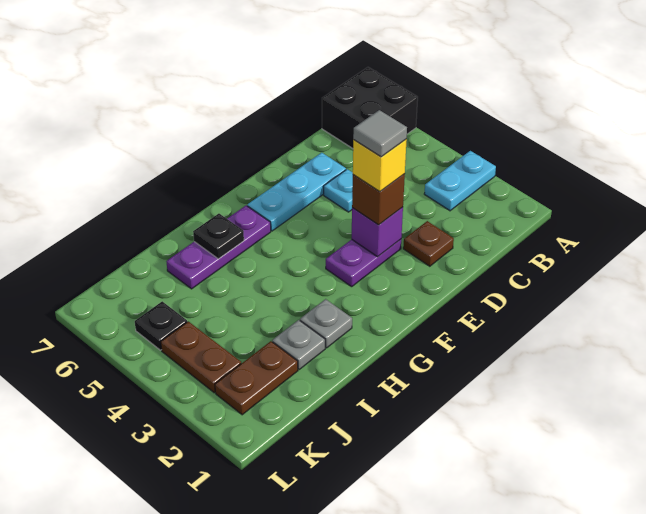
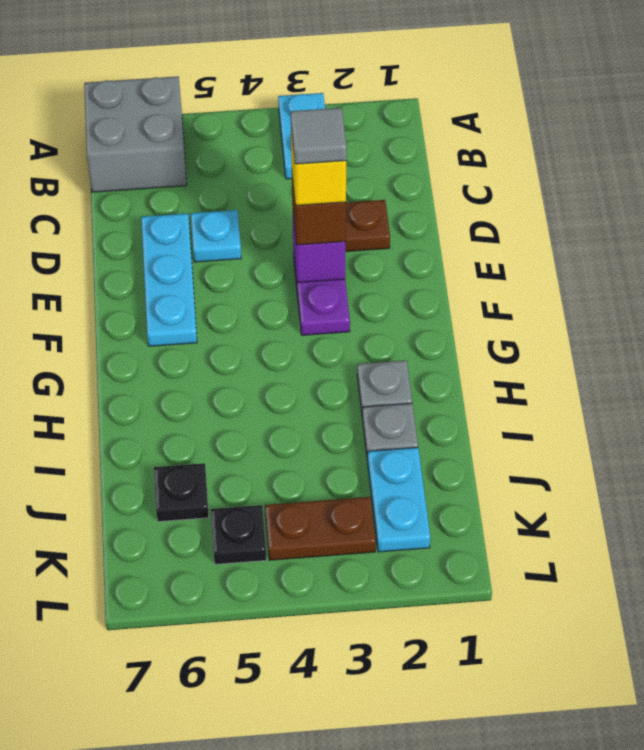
black 2x2 brick [322,67,418,149] -> grey 2x2 brick [84,76,187,192]
purple 1x3 plate [166,206,271,289] -> none
black 1x1 plate [193,214,244,259] -> black 1x1 plate moved to [154,463,209,522]
brown 1x2 plate [215,341,298,415] -> cyan 1x2 plate [368,448,430,552]

